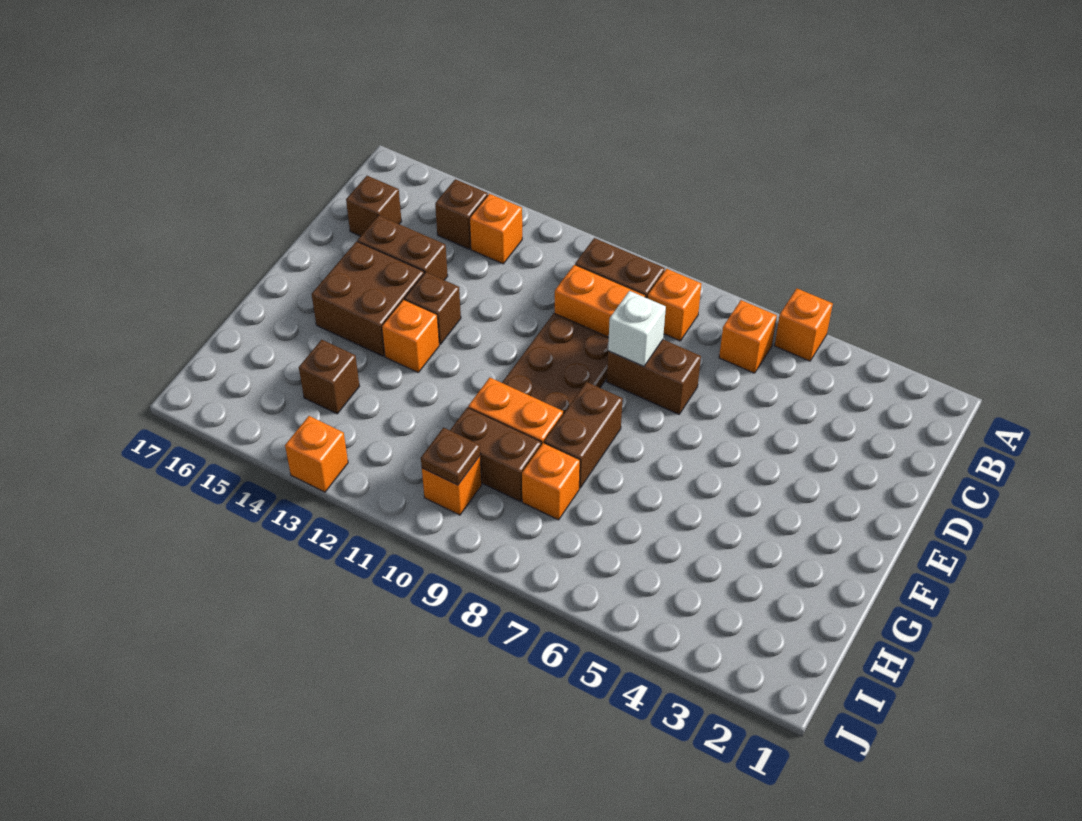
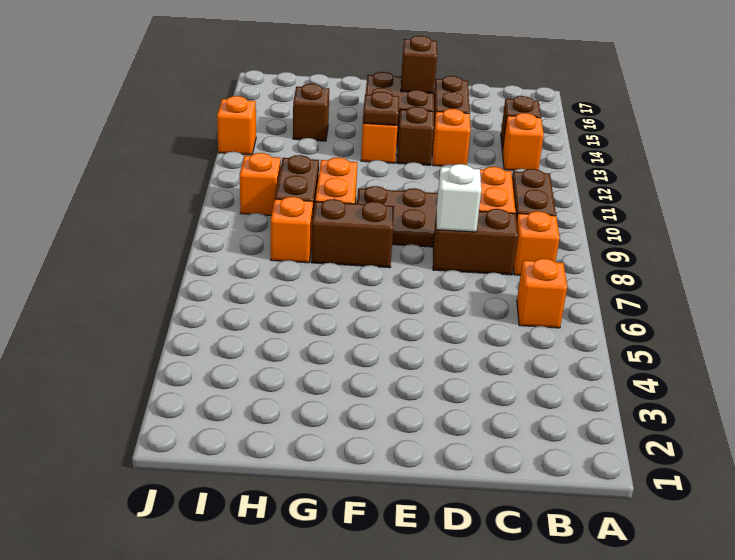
orange 1x1 brick [775,289,833,361] -> orange 1x1 brick moved to [432,109,471,166]
brown 1x1 brick [346,176,402,236] -> brown 1x1 brick moved to [401,36,437,93]
brown 1x2 brick [607,340,701,414] -> brown 1x2 brick turned to [433,209,518,275]
brown 1x1 plate [421,428,480,485] -> brown 1x1 plate moved to [363,92,399,125]

